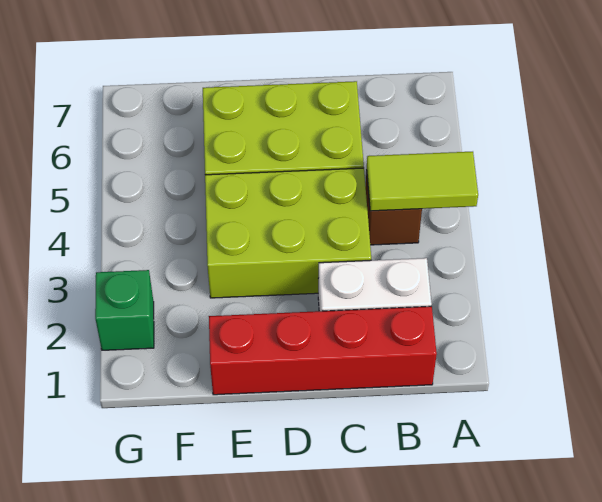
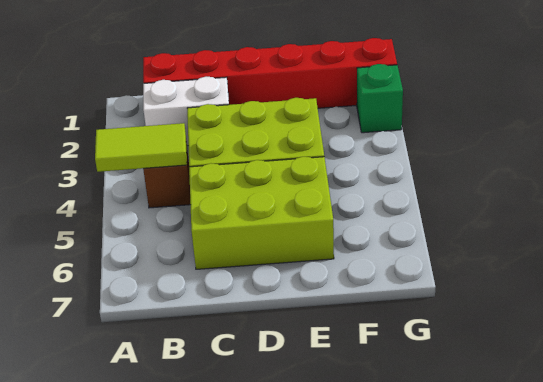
red 1x4 brick [209,306,437,395] -> red 1x6 brick [143,38,397,108]

